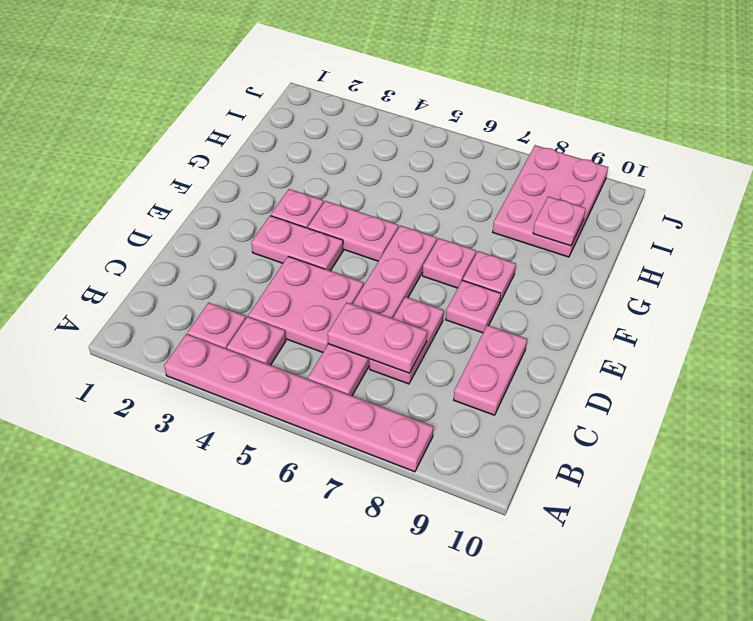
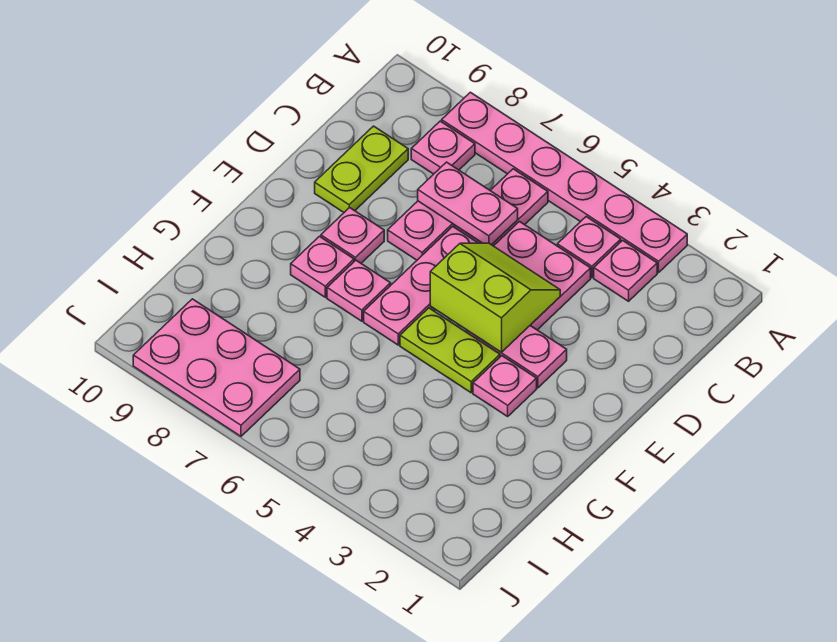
pink 1x2 plate [454,325,527,415] -> lime 1x2 plate [315,126,408,212]
none -> lime 2x2 slope [430,243,560,352]
pink 1x2 plate [308,201,398,261] -> lime 1x2 plate [400,308,500,393]
pink 2x3 plate [493,145,608,257] -> pink 2x3 plate turned to [133,299,300,436]
pink 1x1 plate [533,196,586,246] -> pink 1x1 plate moved to [411,121,475,174]

